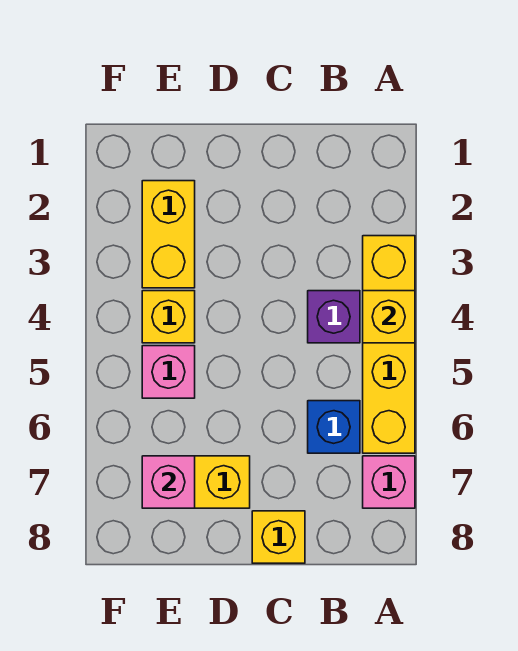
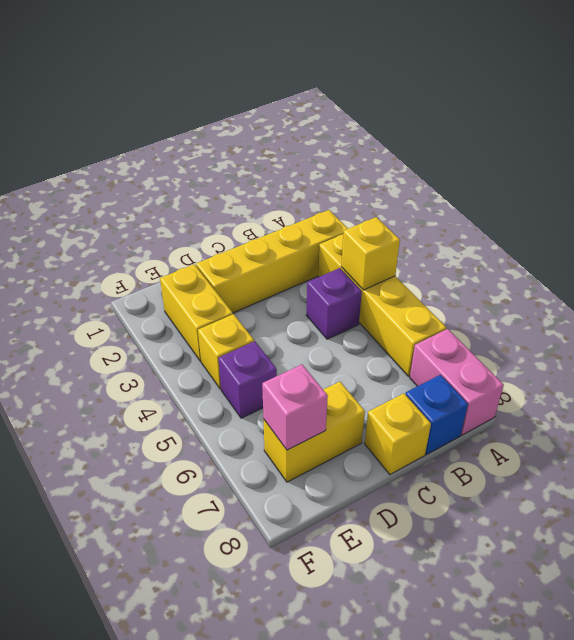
none -> yellow 1x4 brick [196,210,348,313]
pink 1x1 brick [363,456,415,508] -> pink 1x2 brick [410,329,504,435]
blue 1x1 brick [308,401,360,453] -> blue 1x1 brick moved to [406,375,468,454]
pink 1x1 brick [142,346,195,398] -> purple 1x1 brick [218,341,277,418]

